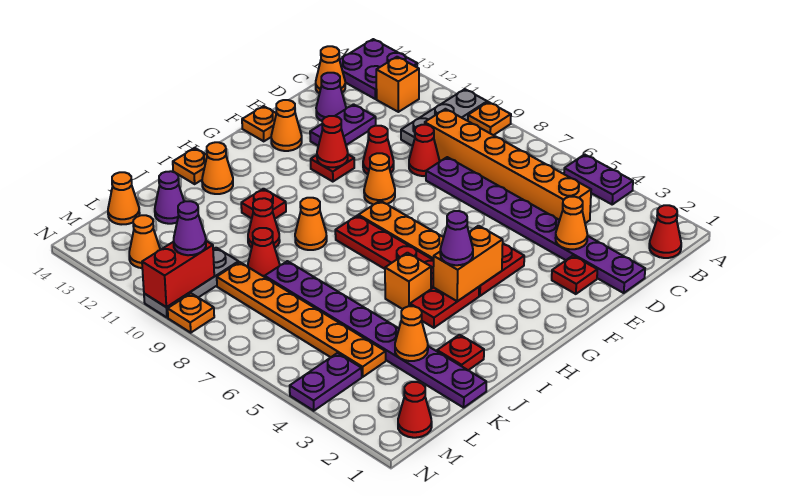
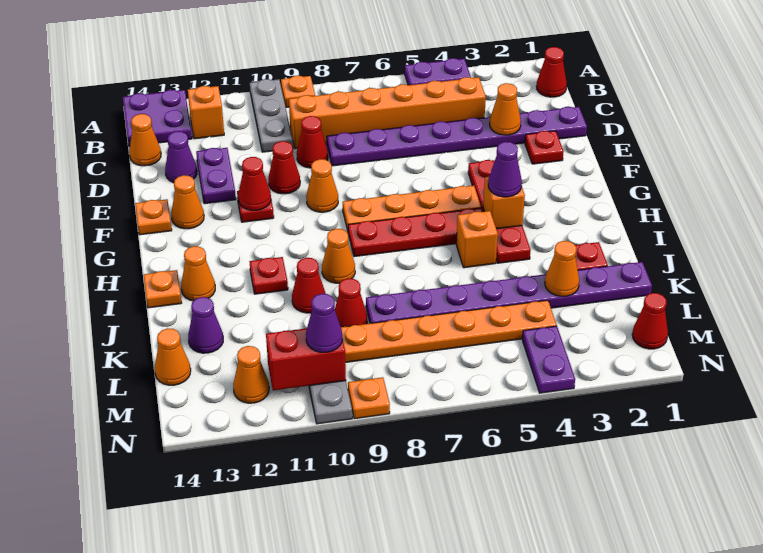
orange 1x2 brick [433,226,503,301] -> orange 1x1 brick [483,177,525,229]
red 1x2 brick [142,241,214,307] -> red 1x2 brick turned to [266,328,346,390]

